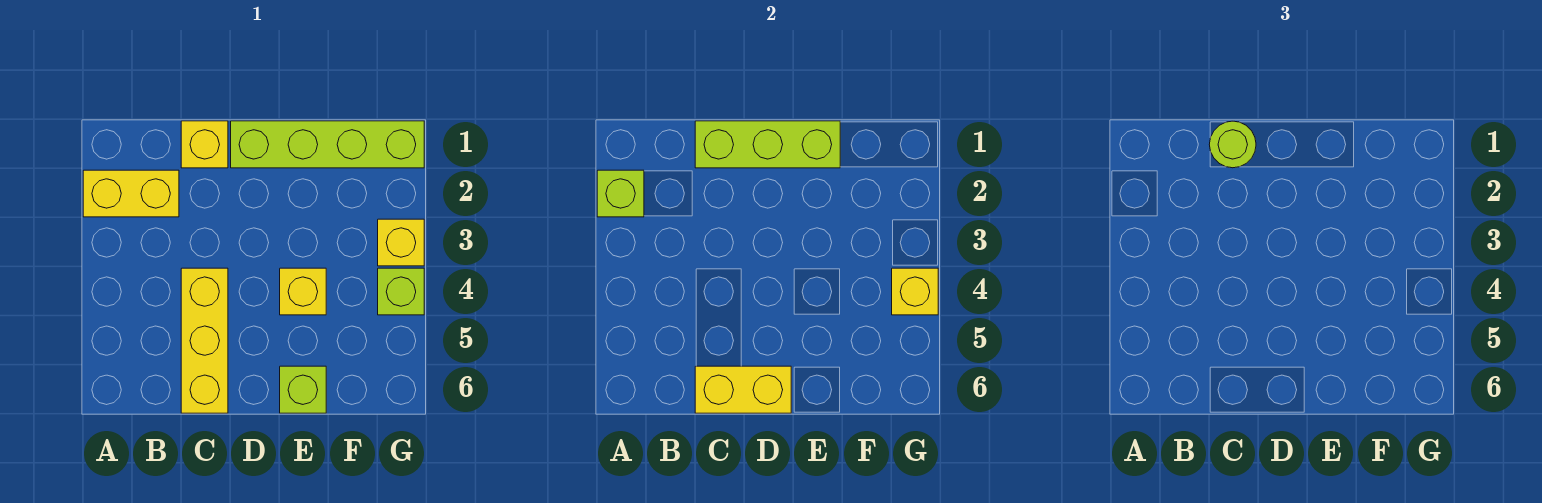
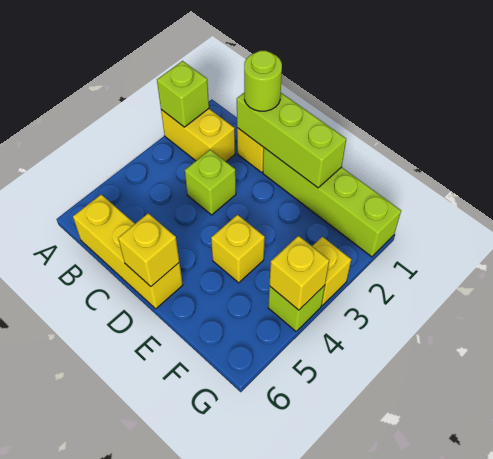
yellow 1x3 brick [181,268,228,413] -> yellow 1x3 brick turned to [73,195,183,309]
yellow 1x2 brick [695,366,791,413] -> yellow 1x1 brick [118,213,179,286]
lime 1x1 brick [280,366,326,413] -> lime 1x1 brick moved to [185,150,236,215]

